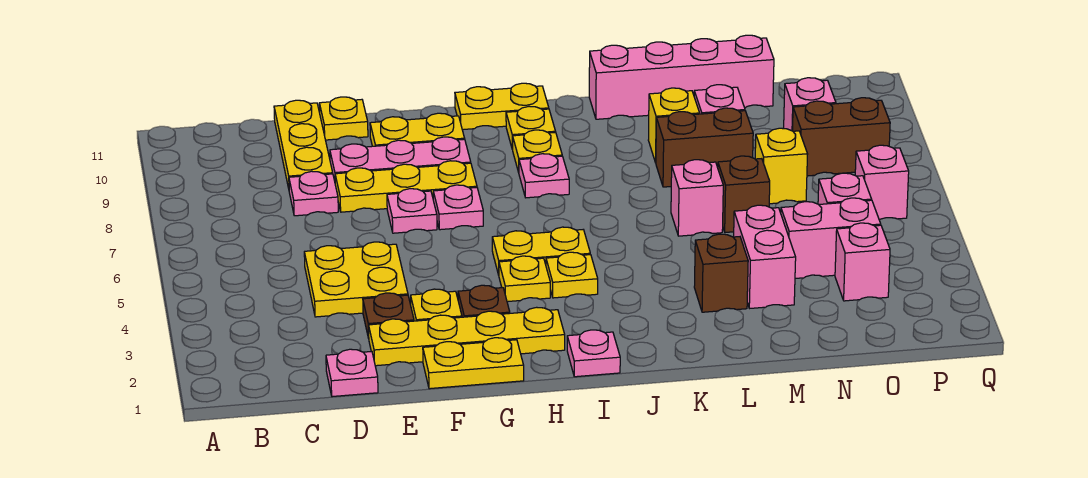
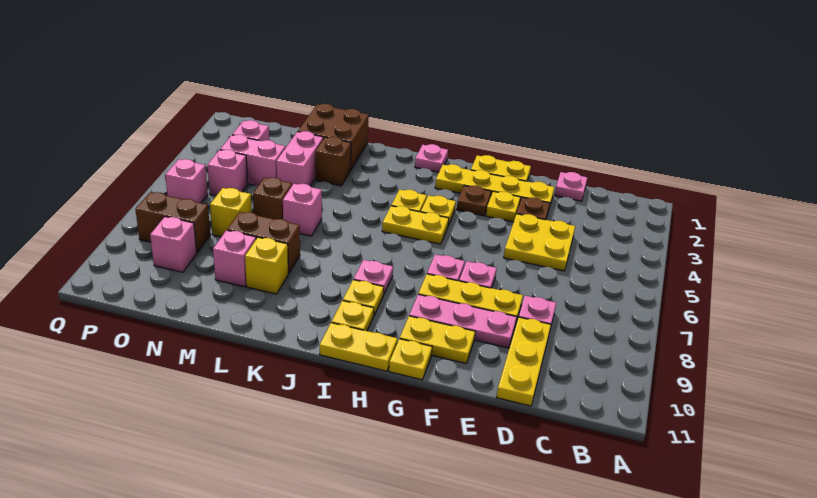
yellow 1x1 plate [319,97,368,140] -> yellow 1x1 plate moved to [389,339,432,380]
pink 1x4 brick [589,35,774,119] -> none
none -> brown 2x2 brick [298,104,369,170]

